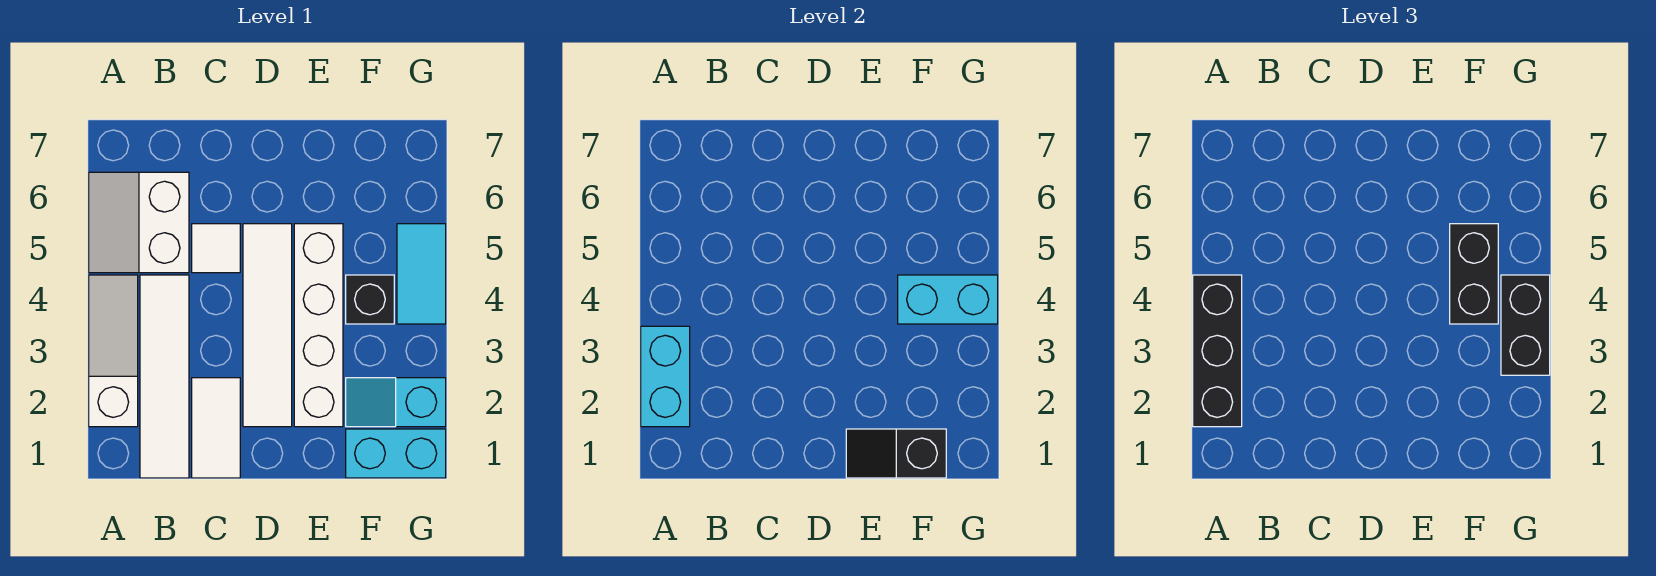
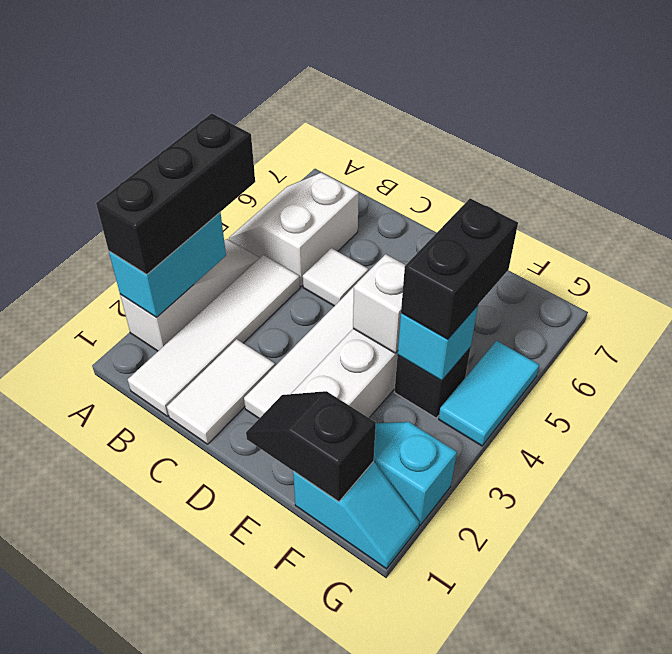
none -> white 1x1 brick [353,254,405,353]
cyan 1x2 brick [346,429,446,478] -> cyan 1x2 slope [293,462,419,569]
cyan 1x2 brick [898,275,998,324] -> cyan 1x1 brick [398,305,478,381]
black 1x2 brick [1501,275,1550,375] -> none

